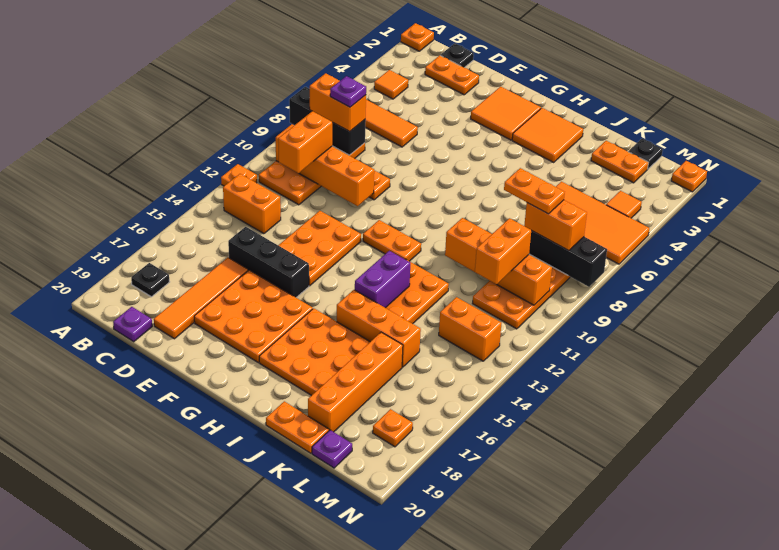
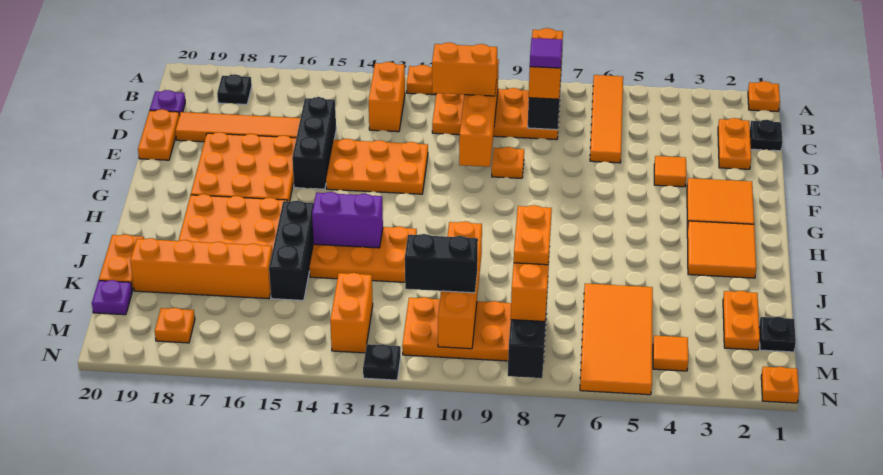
orange 1x1 tile [374,70,408,99] -> orange 1x1 tile moved to [654,156,686,187]
purple 1x1 plate [330,76,366,107] -> purple 1x1 tile [530,38,562,68]
orange 1x2 plate [363,220,421,261] -> orange 1x2 plate moved to [138,109,180,160]
orange 1x3 brick [337,290,421,367] -> black 1x3 brick [269,201,314,300]
orange 1x2 brick [475,218,531,284] -> black 1x2 brick [405,234,478,293]
none -> black 1x1 plate [363,344,401,380]

